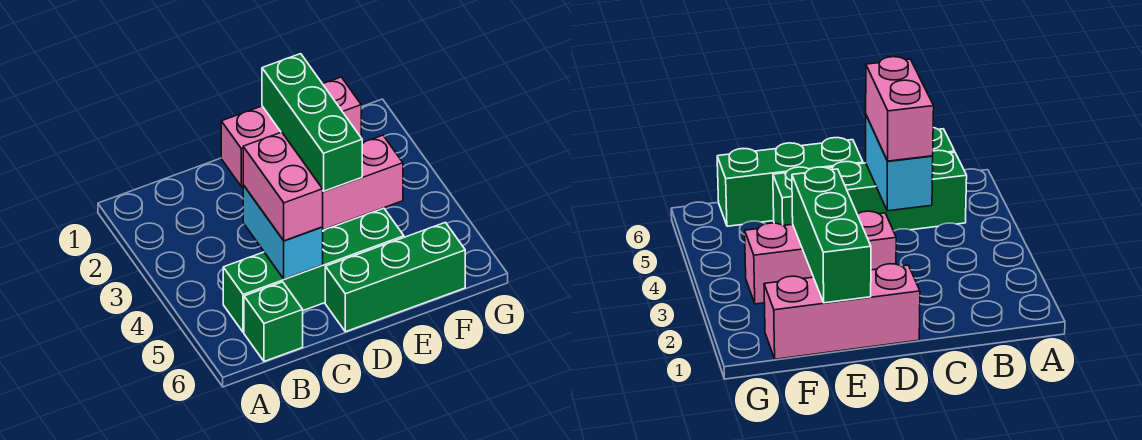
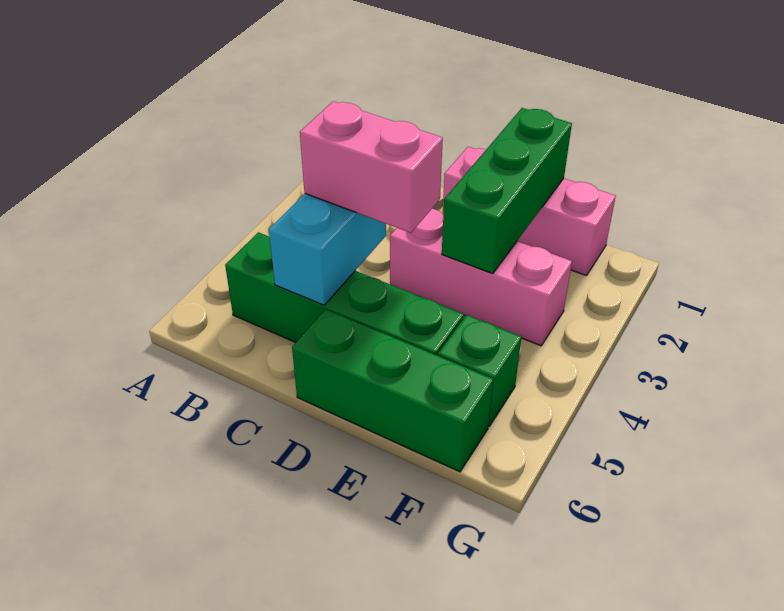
green 1x1 brick [244,282,303,361] -> green 1x1 brick moved to [438,315,521,426]
pink 1x2 brick [243,132,323,241] -> pink 1x2 brick turned to [300,101,443,233]

